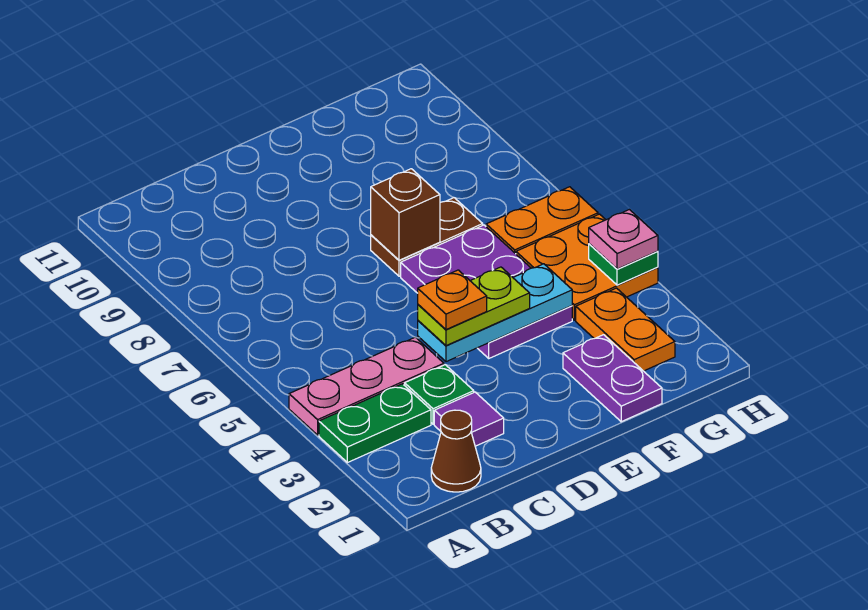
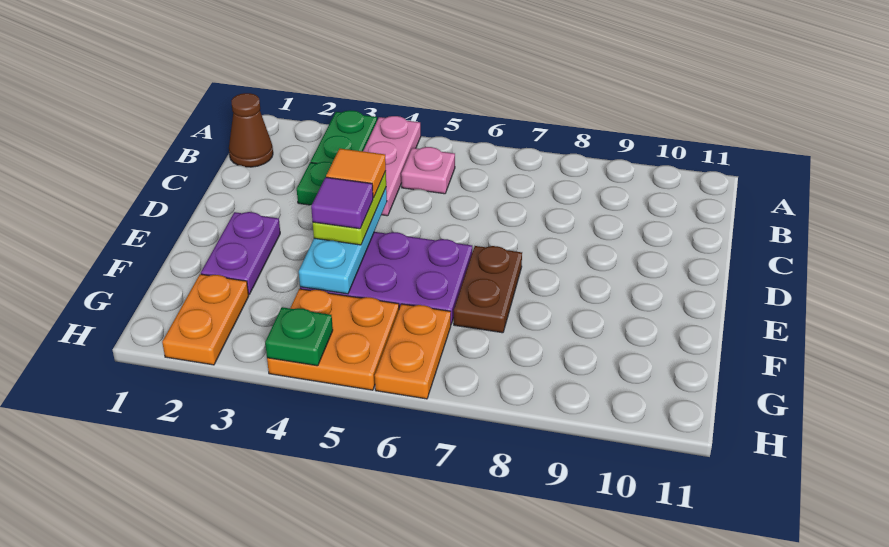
purple 1x1 tile [434,392,504,446] -> purple 1x1 tile moved to [311,177,373,229]
orange 1x1 plate [418,270,487,330] -> orange 1x1 tile [326,149,386,198]
brown 1x1 brick [371,169,440,260] -> none
purple 1x2 plate [563,335,662,422] -> purple 1x2 plate turned to [201,212,280,295]
orange 1x2 plate [576,288,675,371] -> orange 1x2 plate turned to [162,274,249,365]
pink 1x1 plate [589,210,658,269] -> pink 1x1 plate moved to [401,147,455,194]

